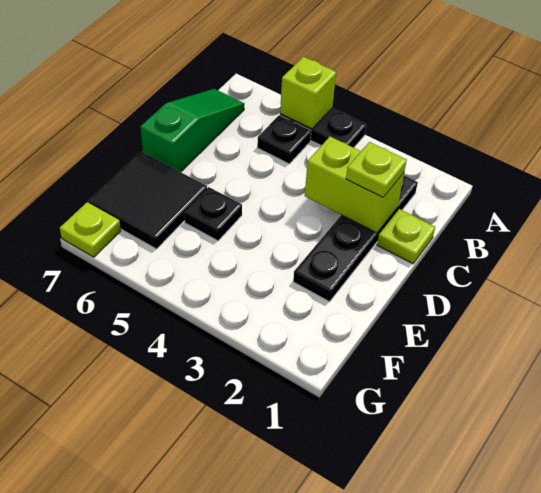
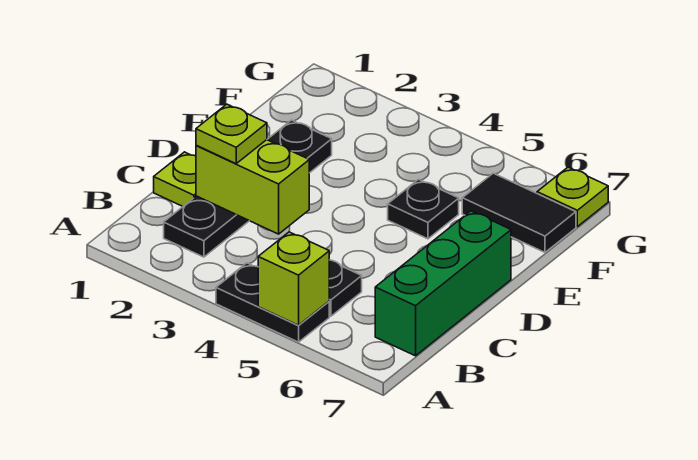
green 1x3 slope [140,89,244,172] -> green 1x3 brick [375,211,511,356]
black 2x2 tile [89,152,207,249] -> black 1x2 tile [462,173,576,252]

